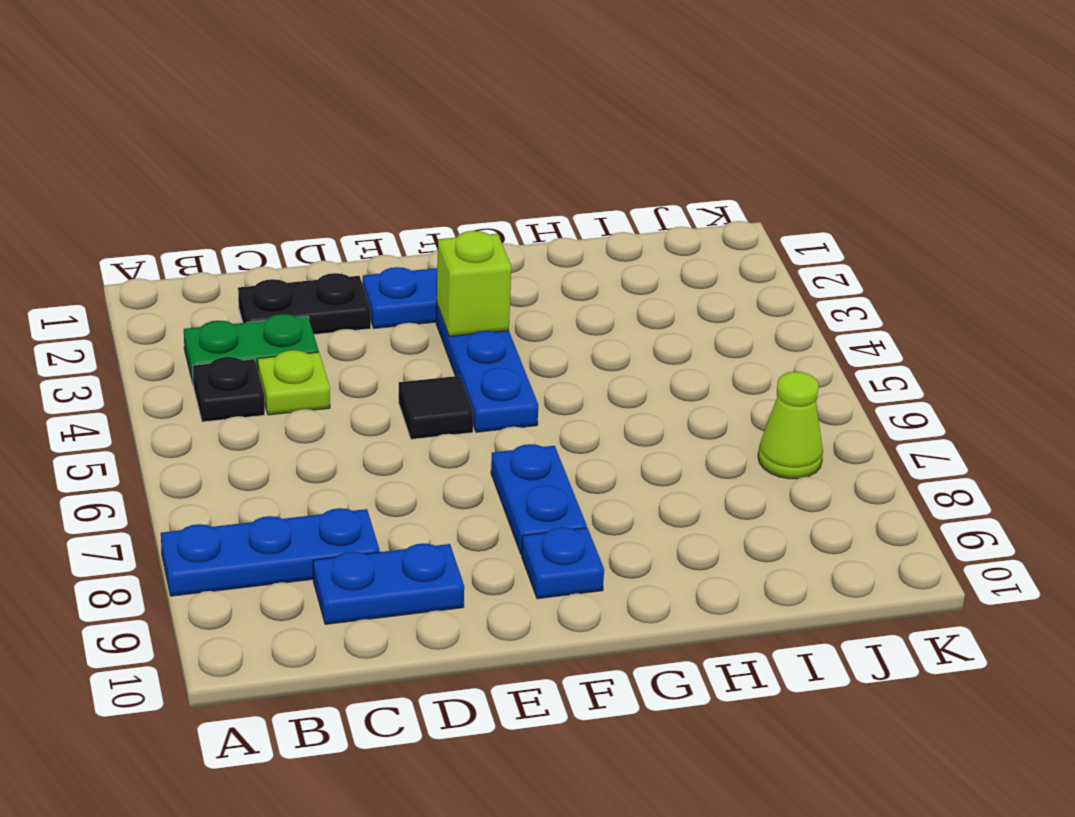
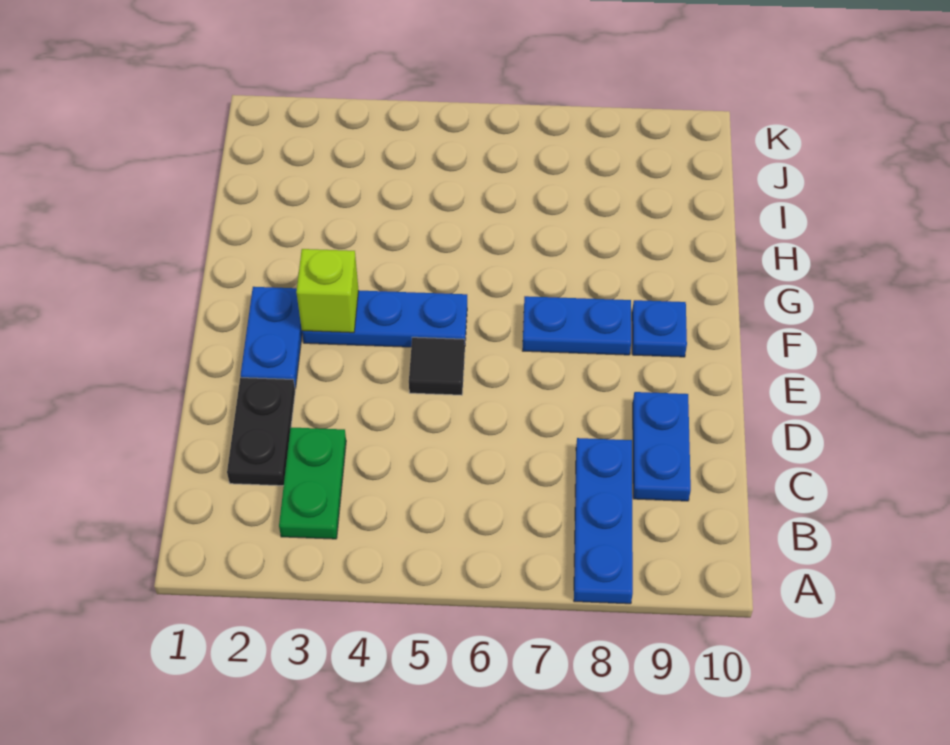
black 1x1 plate [192,357,265,422] -> none
lime 1x1 plate [258,350,330,415] -> none
lime 1x1 cone [758,372,823,479] -> none

